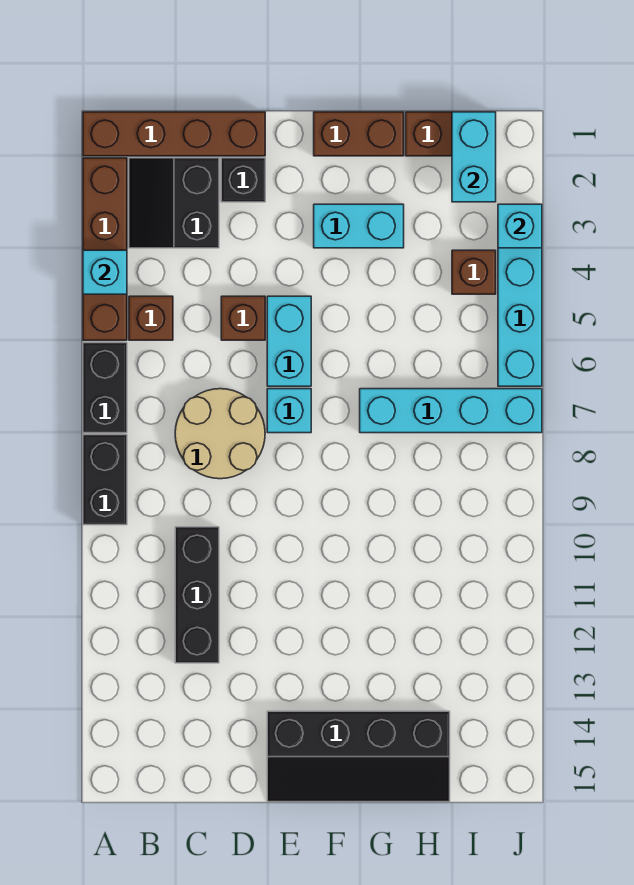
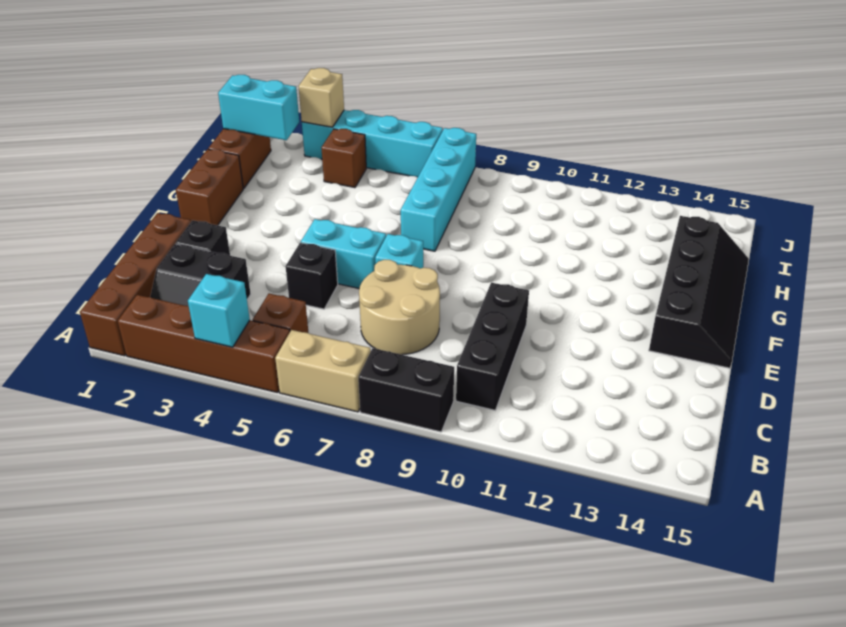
black 1x2 brick [83,343,127,433] -> tan 1x2 brick [275,330,371,412]
black 1x3 brick [175,527,219,663] -> black 1x3 brick turned to [456,282,529,410]
brown 1x1 brick [221,296,265,340] -> black 1x1 brick [286,243,338,309]
cyan 1x2 brick [314,204,404,248] -> none
cyan 1x1 brick [498,204,542,248] -> tan 1x1 brick [299,68,344,127]

